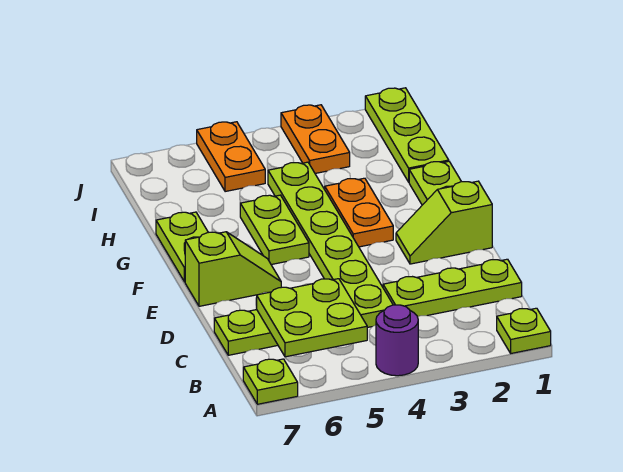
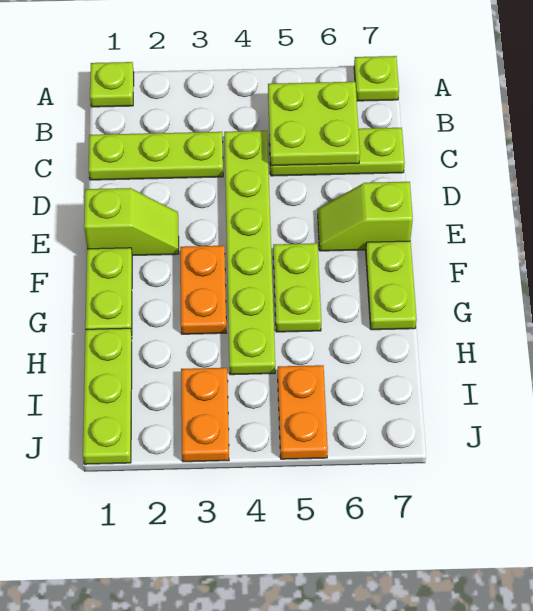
purple 1x1 round brick [376,305,418,376] -> none

